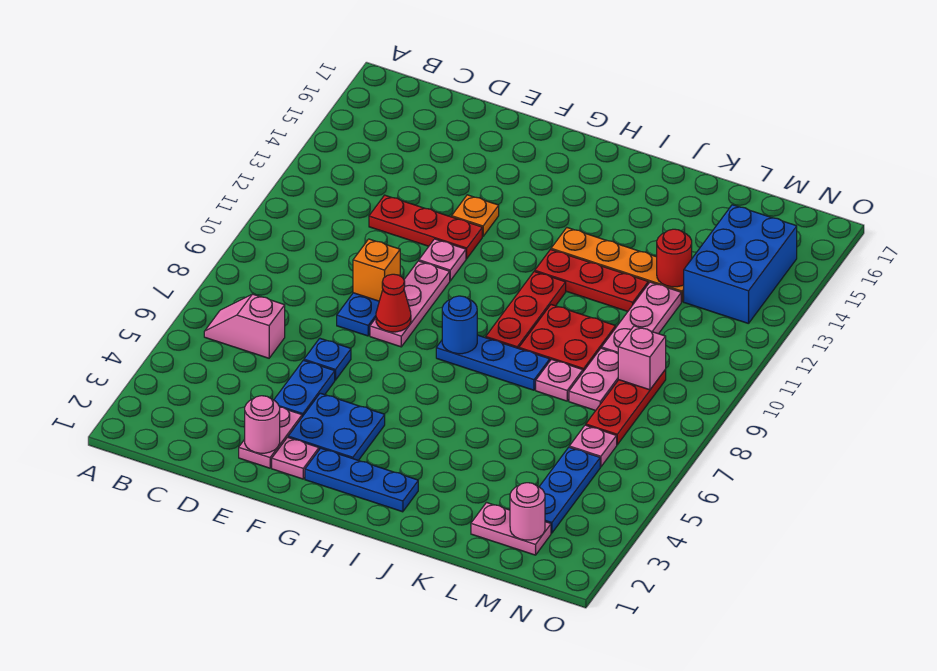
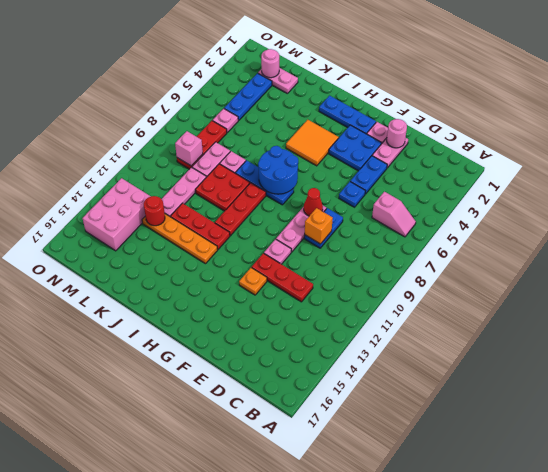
none -> orange 2x2 tile [286,120,339,166]
blue 1x1 round brick [442,296,477,354] -> blue 2x2 round brick [258,146,298,194]
blue 2x3 brick [684,205,797,324] -> pink 2x3 brick [82,178,151,251]

